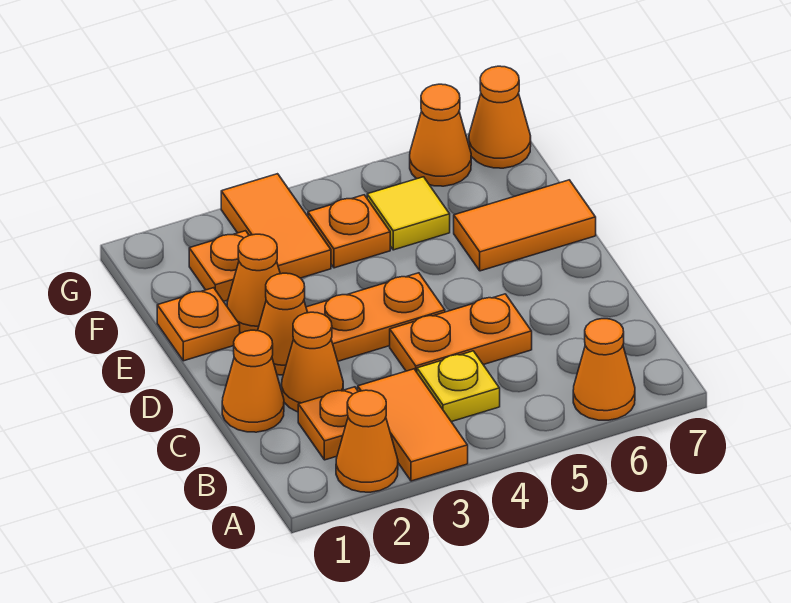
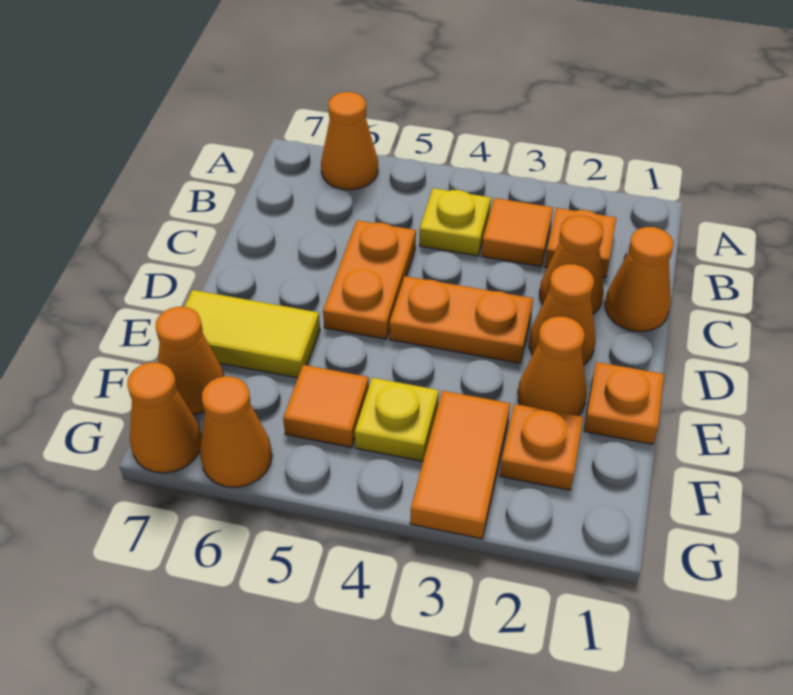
orange 1x1 cone [336,390,398,492] -> orange 1x1 cone moved to [156,307,224,414]
orange 1x2 tile [358,369,468,481] -> orange 1x1 tile [482,198,553,266]
orange 1x2 plate [390,294,532,372] -> orange 1x2 plate turned to [323,220,416,339]
orange 1x2 tile [454,180,596,271] -> yellow 1x2 tile [184,290,320,378]
orange 1x1 plate [308,195,390,268] -> yellow 1x1 plate [355,378,439,461]
yellow 1x1 tile [367,177,450,250] -> orange 1x1 tile [283,365,369,448]

